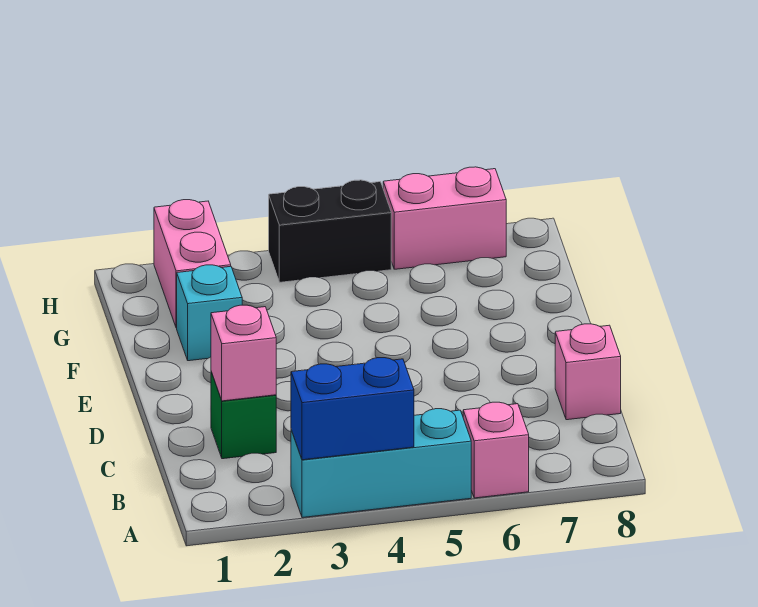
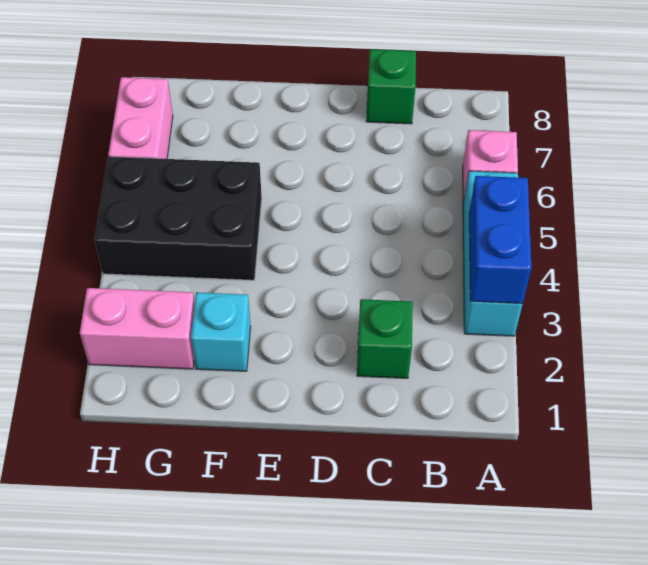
pink 1x1 brick [211,305,276,401] -> none
pink 1x1 brick [555,324,621,420] -> green 1x1 brick [366,49,416,124]
black 1x2 brick [269,180,391,282] -> black 2x3 brick [95,157,262,280]

